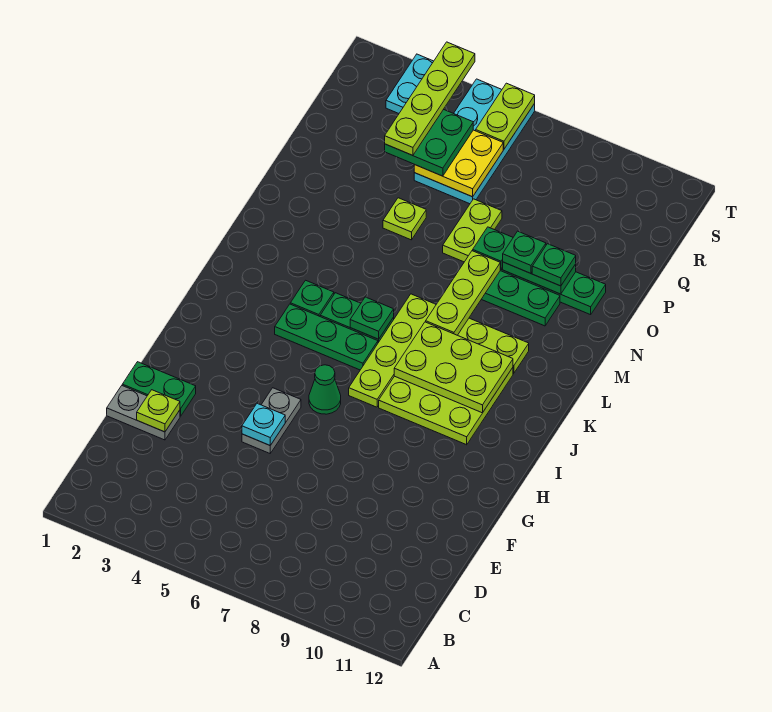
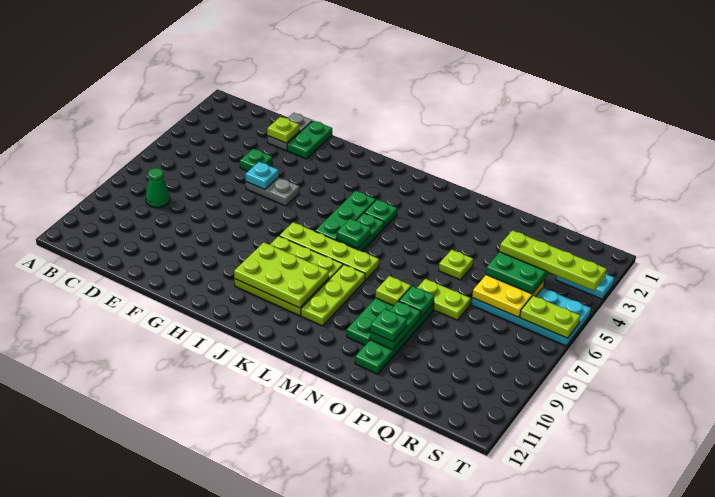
green 1x1 cone [309,365,341,414] -> green 1x1 cone moved to [146,168,170,208]
lime 2x3 plate [394,322,513,413] -> lime 2x3 plate turned to [234,243,329,308]
lime 1x3 plate [426,251,500,335] -> lime 1x1 plate [376,276,411,306]
green 1x1 plate [503,231,546,273] -> green 1x1 plate moved to [240,149,272,171]

